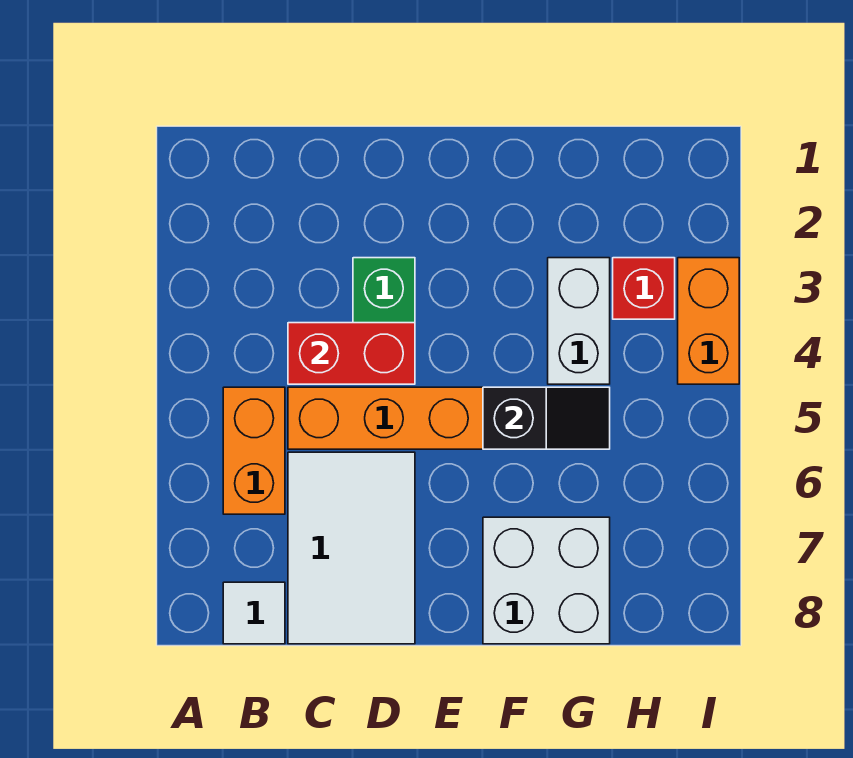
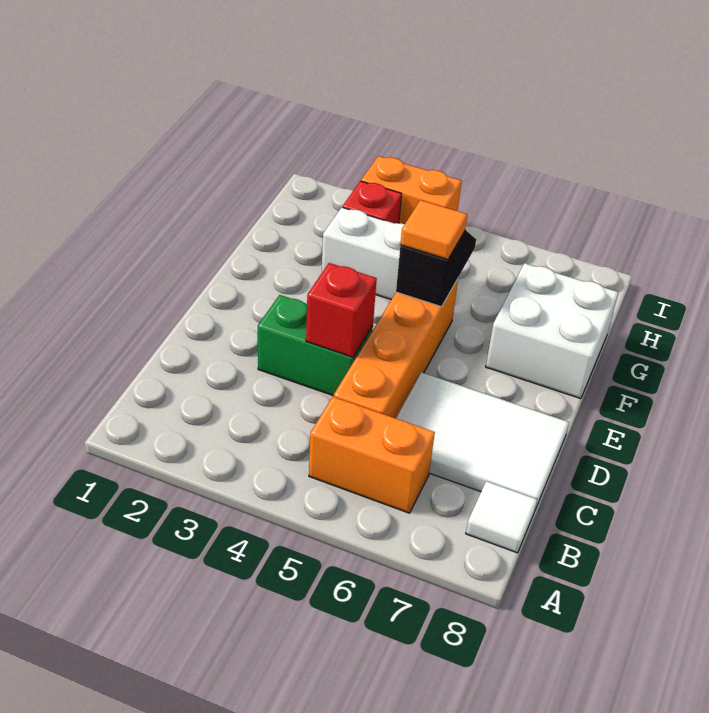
red 1x2 brick [288,323,415,384] -> red 1x1 brick [306,263,377,357]
none -> orange 1x1 tile [400,200,467,259]

